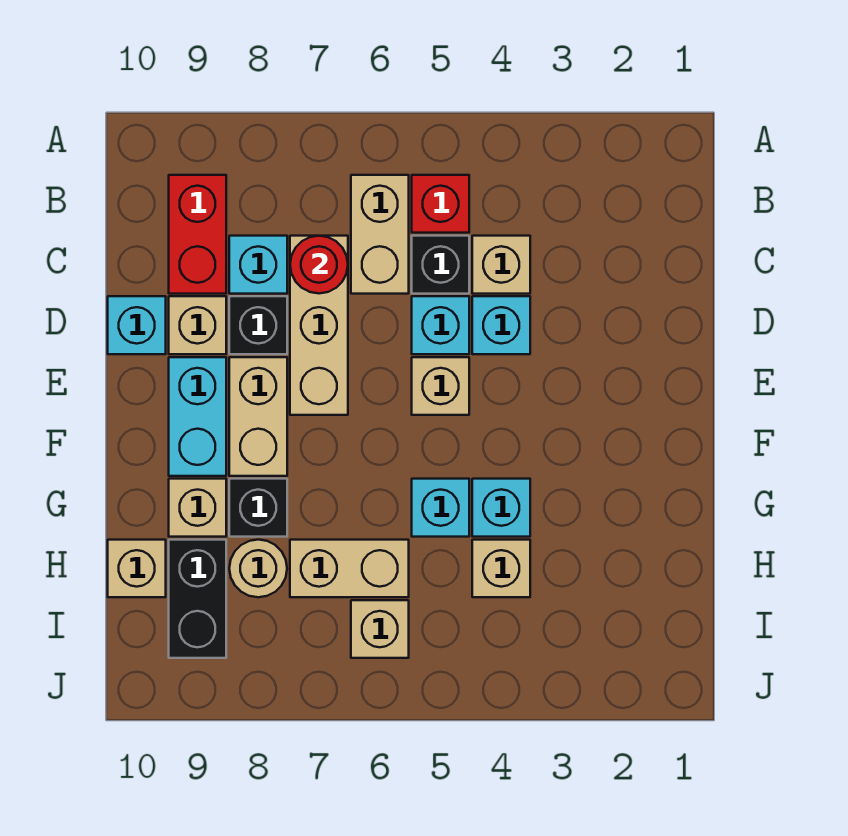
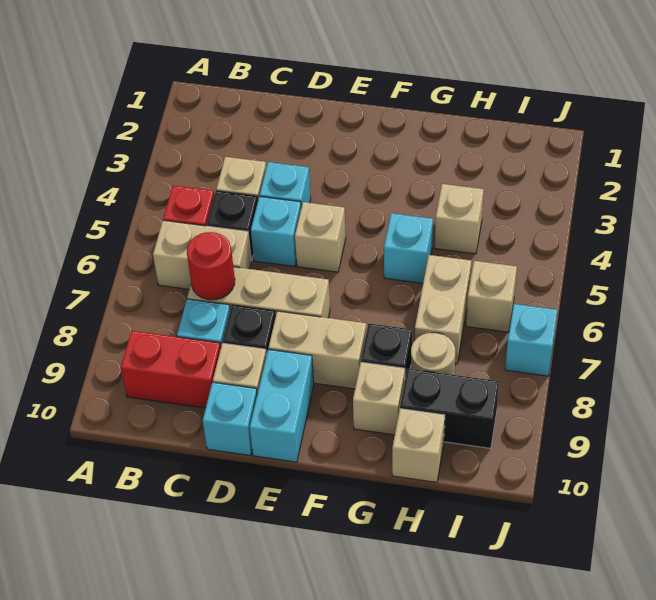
cyan 1x2 brick [169,357,226,476] -> cyan 1x2 brick turned to [250,349,314,462]
cyan 1x1 brick [472,479,530,537] -> cyan 1x1 brick moved to [505,304,557,376]

